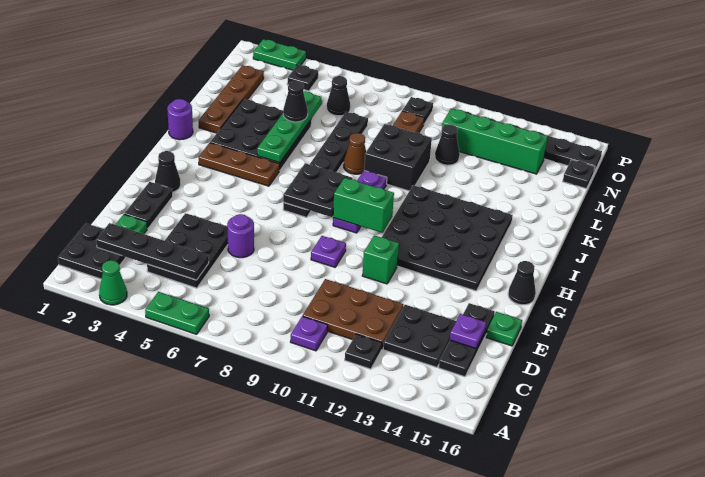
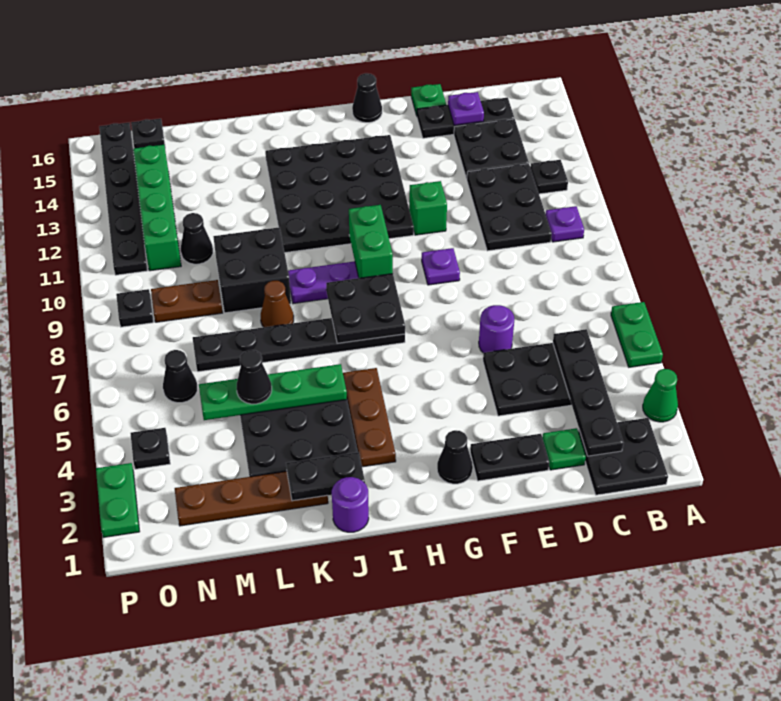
brown 2x3 plate [303,279,403,348] -> black 2x3 plate [467,164,552,251]
none -> black 1x2 plate [286,452,365,501]

